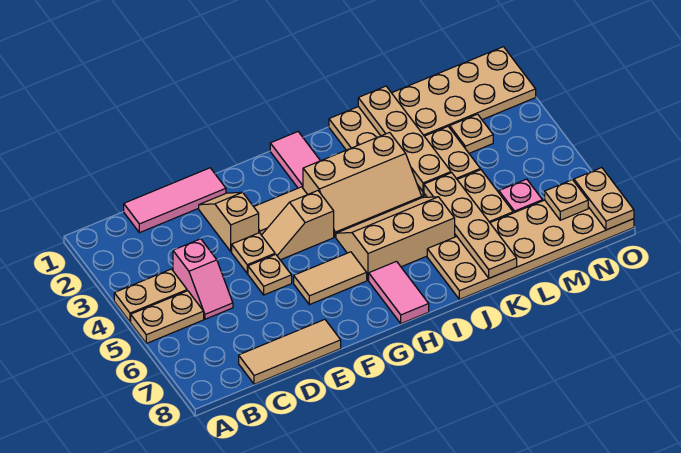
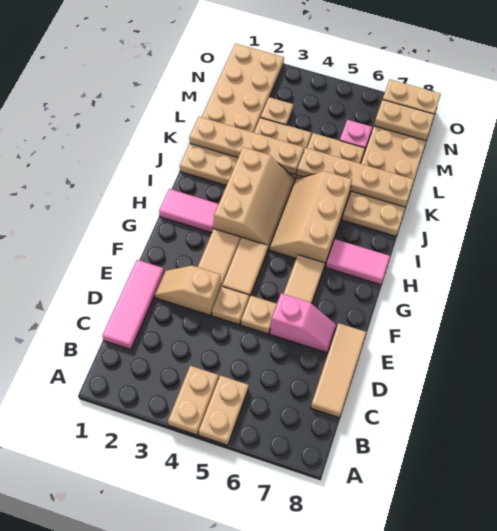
pink 1x2 slope [173,239,233,319] -> pink 1x2 slope moved to [270,293,336,353]
tan 1x2 slope [262,191,334,260] -> tan 1x2 tile [222,238,268,298]
tan 1x1 plate [545,180,588,220] -> tan 1x2 plate [374,100,435,141]

